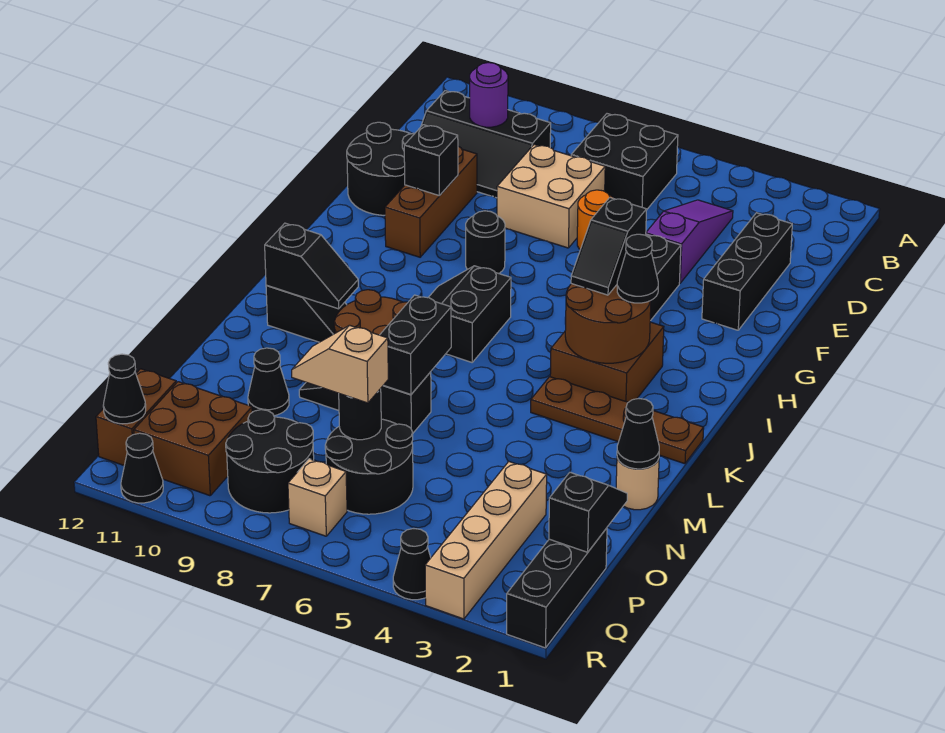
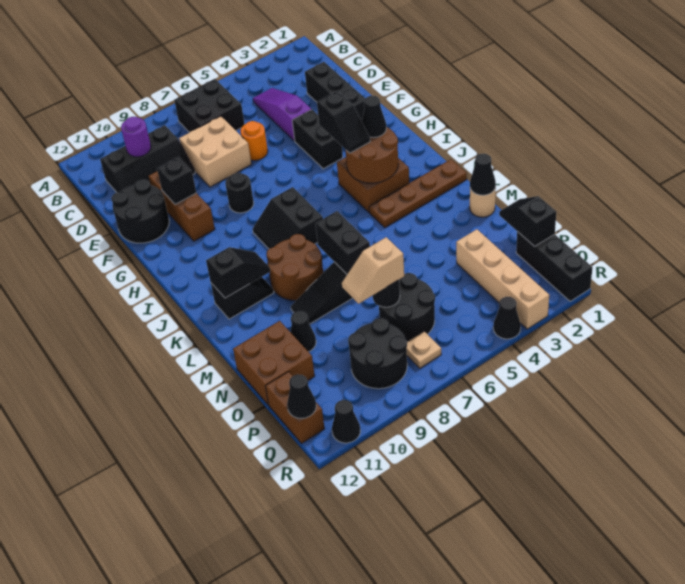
brown 2x2 brick [134,382,252,496] -> brown 2x2 brick moved to [233,321,315,405]
tan 1x1 brick [288,459,347,536] -> tan 1x1 plate [407,331,441,368]

